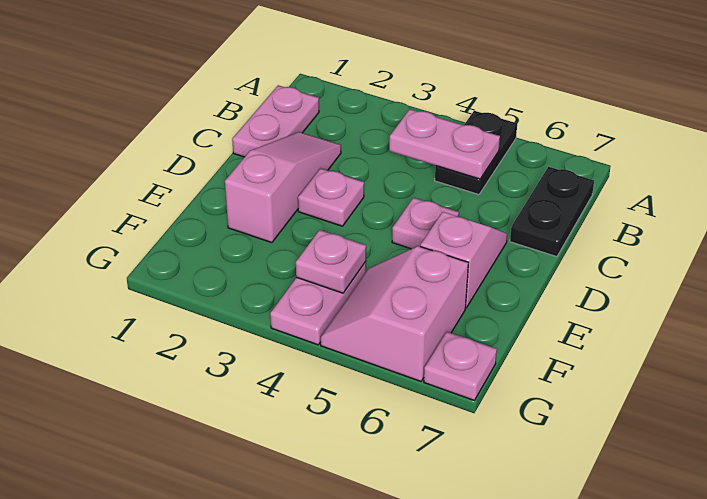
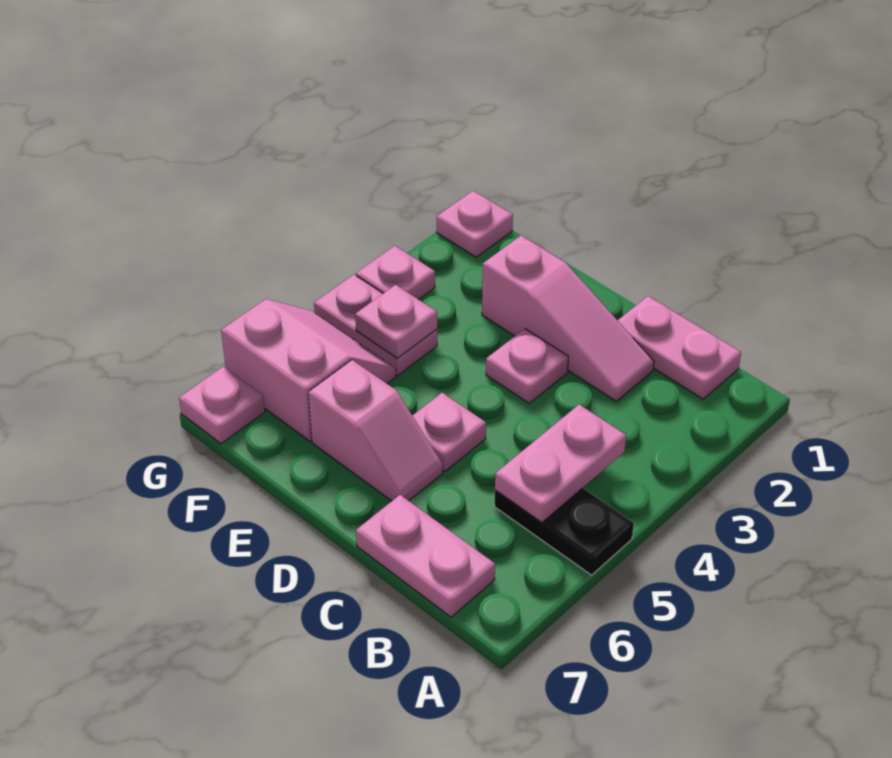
black 1x2 plate [510,167,594,257] -> pink 1x2 plate [356,495,495,617]
none -> pink 1x1 plate [437,191,513,257]
none -> pink 1x1 plate [356,246,435,300]

